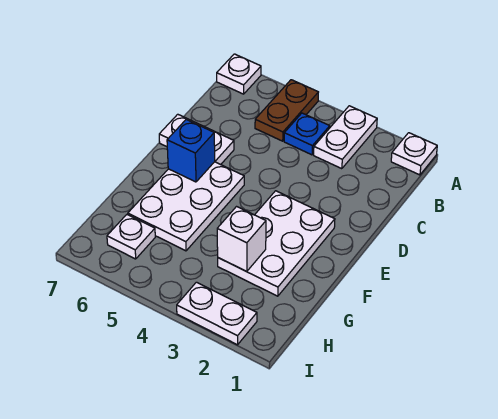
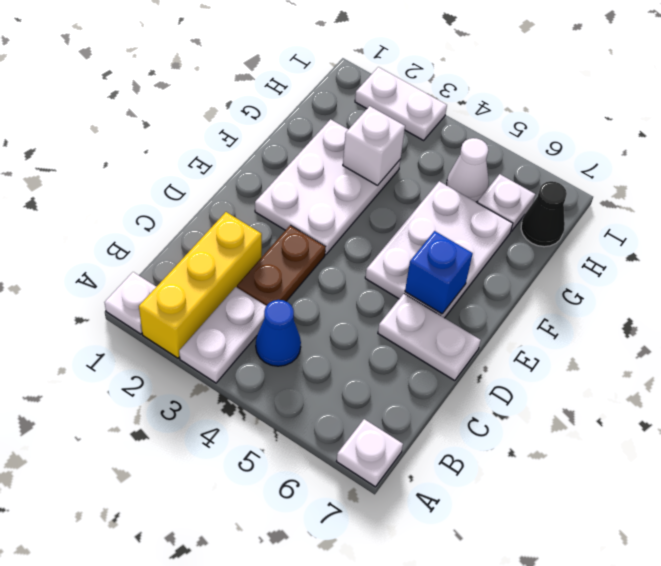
none -> yellow 1x3 brick [139,212,262,358]
brown 1x2 plate [255,80,318,141] -> brown 1x2 plate moved to [237,225,325,306]
blue 1x1 plate [284,113,330,155] -> blue 1x1 cone [256,300,301,366]
none -> white 1x1 cone [447,138,489,202]
none -> black 1x1 cone [521,181,567,247]

